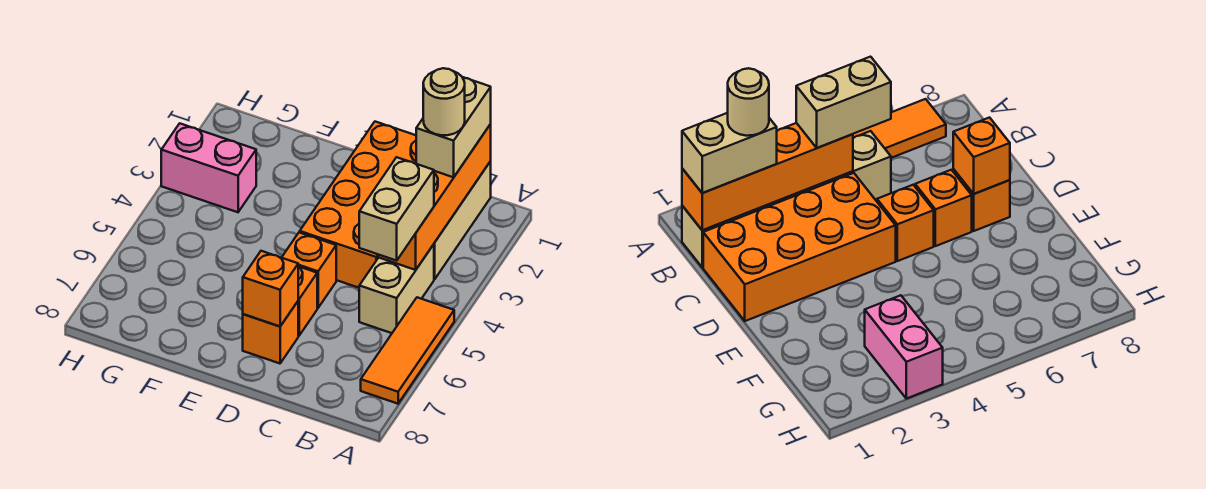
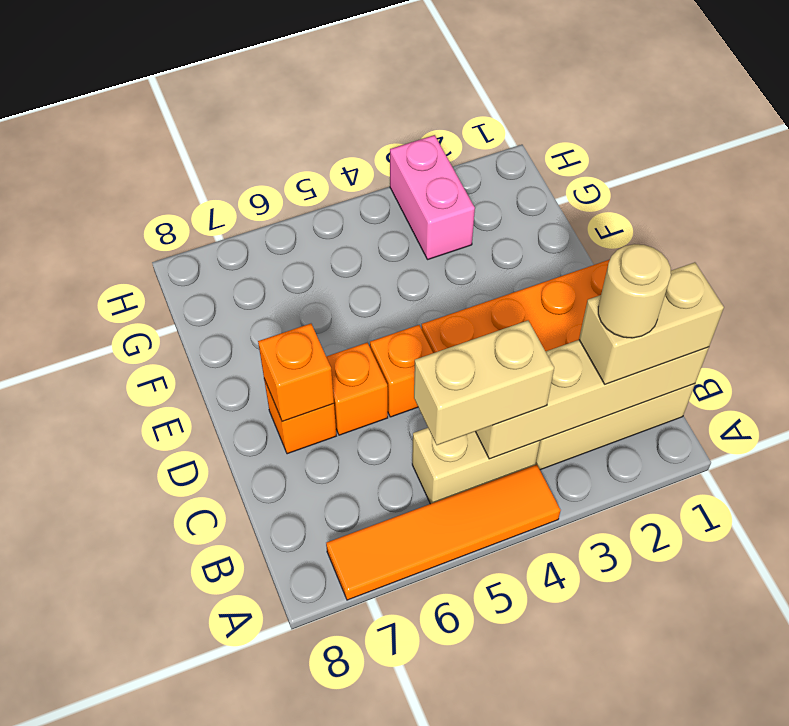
orange 1x3 tile [361,297,454,404] -> orange 1x4 tile [326,465,561,600]
orange 1x4 brick [378,124,491,270] -> tan 1x4 brick [476,340,709,459]

